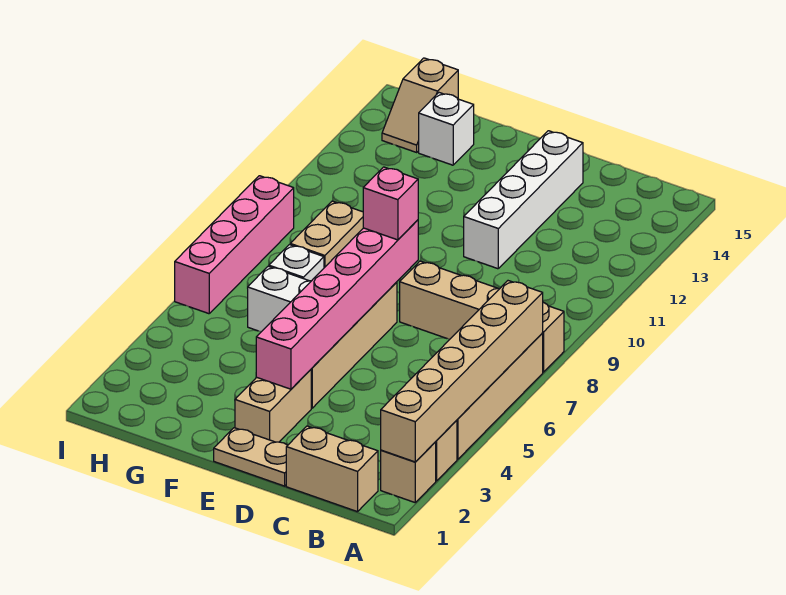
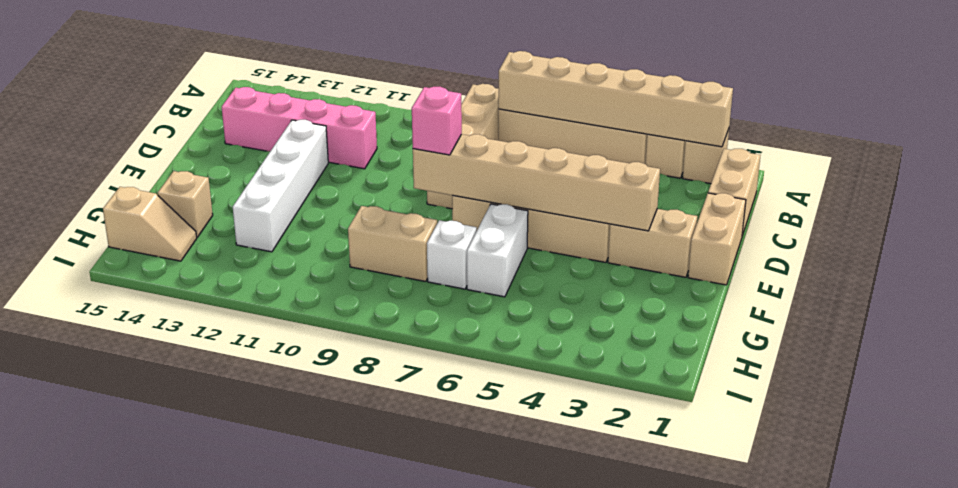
tan 1x2 plate [214,428,288,486] -> tan 1x2 brick [688,193,746,285]
white 1x4 brick [464,131,583,269] -> white 1x4 brick turned to [233,120,328,252]
pink 1x6 brick [256,220,418,389] -> tan 1x6 brick [413,134,660,231]
white 1x1 brick [419,93,474,165] -> tan 1x1 brick [158,171,213,237]
pink 1x4 brick [175,176,294,314] -> pink 1x4 brick moved to [222,87,377,169]

